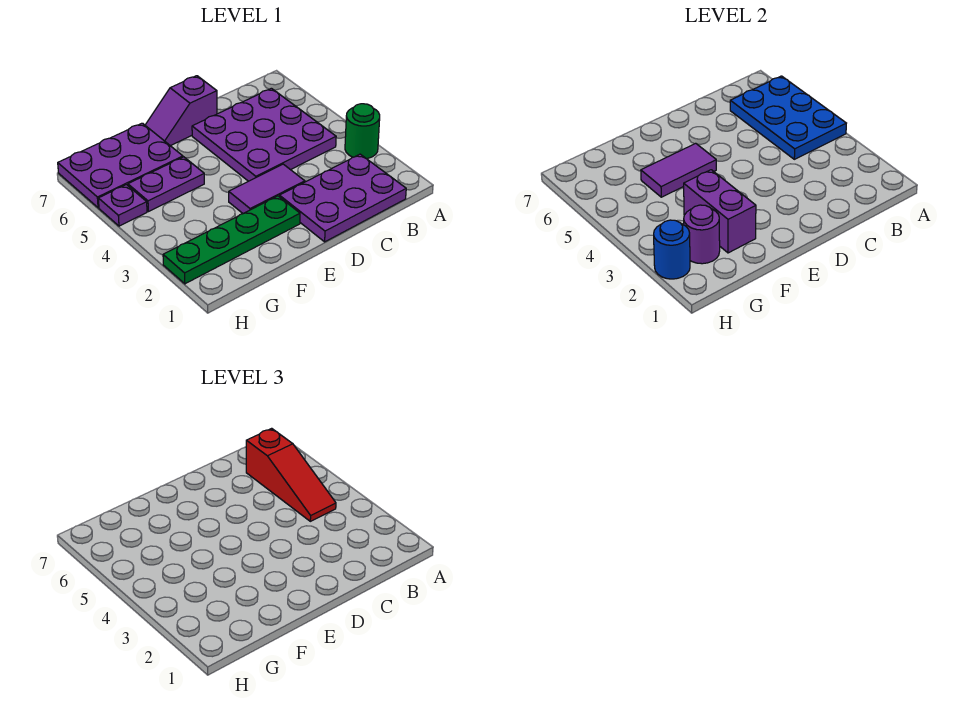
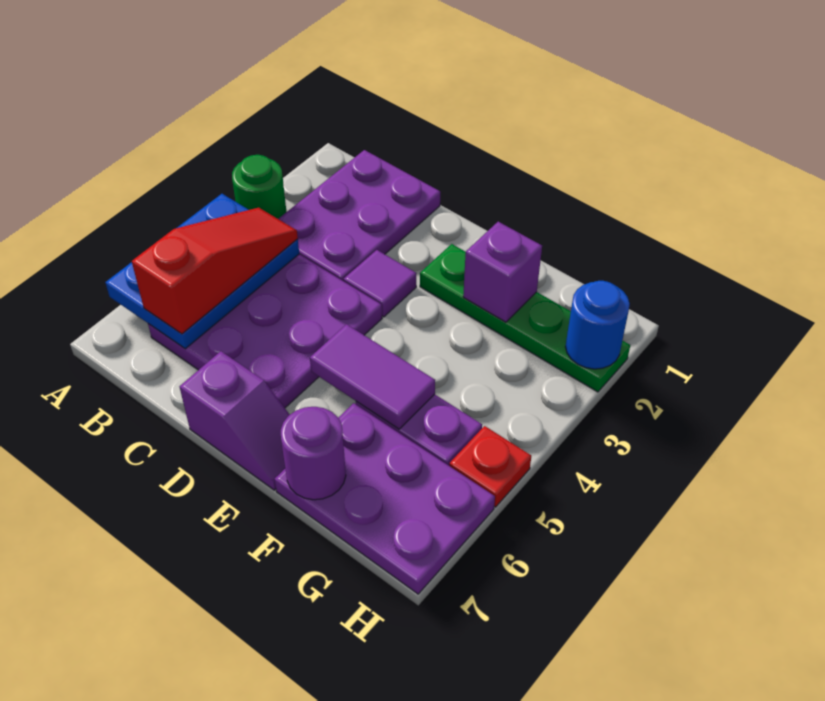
purple 2x3 plate [279,154,406,242] -> purple 2x3 plate turned to [279,150,440,281]
purple 1x2 tile [229,164,305,213] -> purple 1x1 tile [344,250,416,317]
purple 1x2 brick [684,170,756,253] -> purple 1x1 brick [463,222,542,322]
purple 1x1 round brick [684,205,720,264] -> purple 1x1 round brick moved to [281,407,346,500]
purple 1x1 plate [98,185,147,226] -> red 1x1 plate [449,426,531,507]

